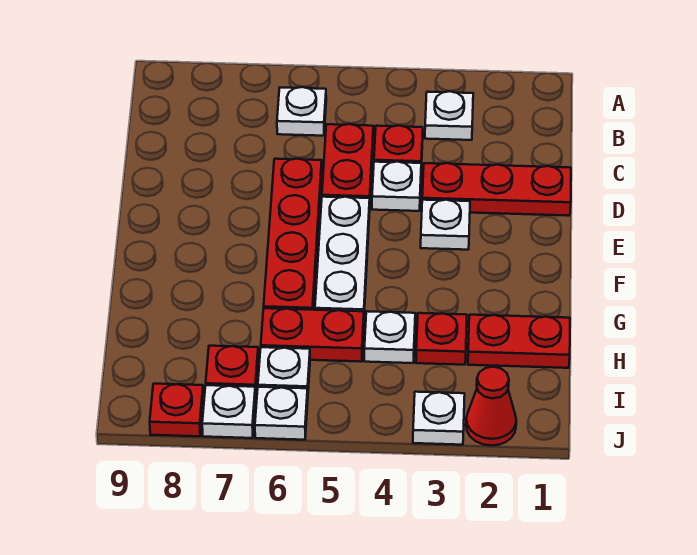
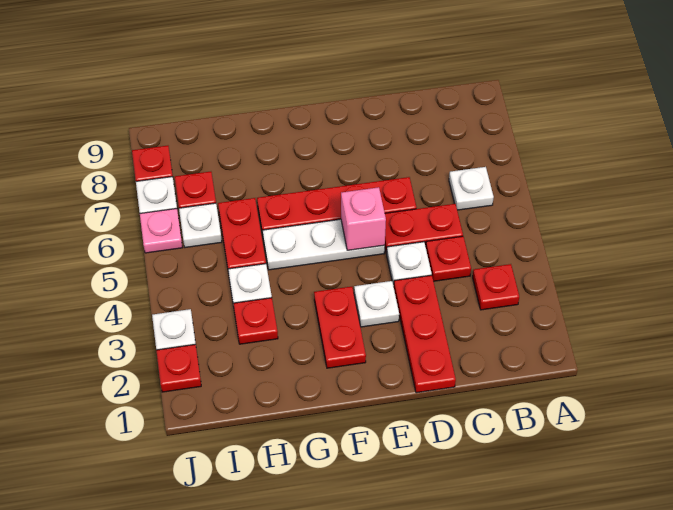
white 1x1 plate [425,91,473,140] -> red 1x1 plate [473,264,519,310]
none -> pink 1x1 brick [341,187,386,250]
red 1x2 plate [468,315,570,368] -> red 1x2 plate moved to [314,287,366,368]
red 1x1 cone [466,367,516,446] -> red 1x1 plate [156,344,201,392]
white 1x1 plate [255,387,308,440] -> pink 1x1 plate [140,209,182,253]

